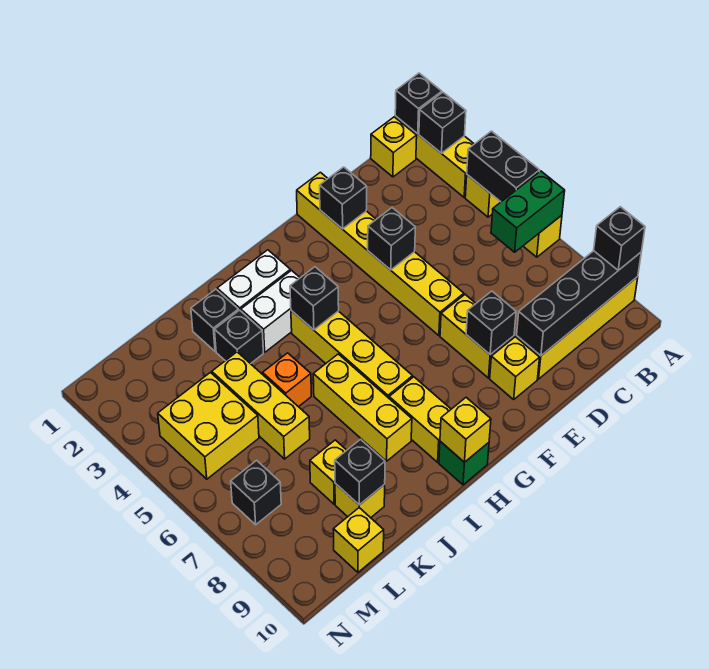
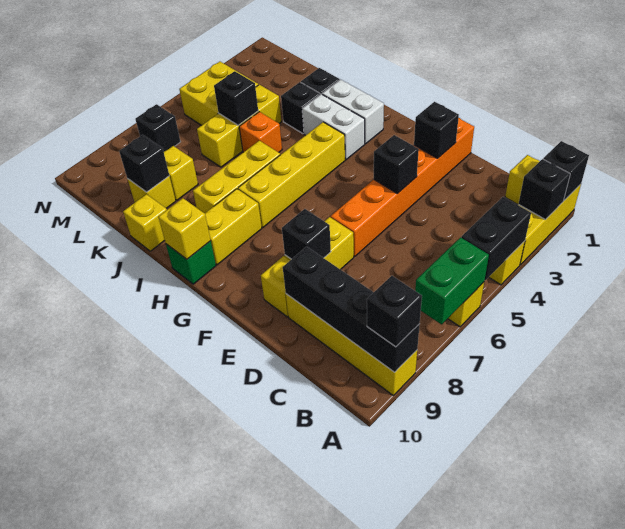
green 1x2 brick [491,171,565,252] -> green 1x2 brick turned to [415,237,489,324]
yellow 1x6 brick [297,172,464,336] -> orange 1x6 brick [331,118,474,257]
black 1x1 brick [290,267,339,330] -> black 1x1 brick moved to [214,71,258,125]
yellow 1x1 brick [333,508,384,572] -> yellow 1x1 brick moved to [123,194,167,251]

